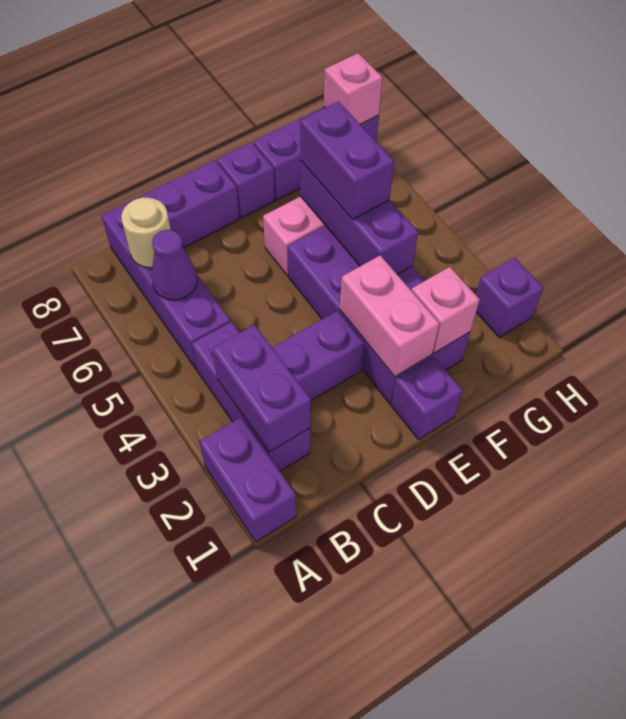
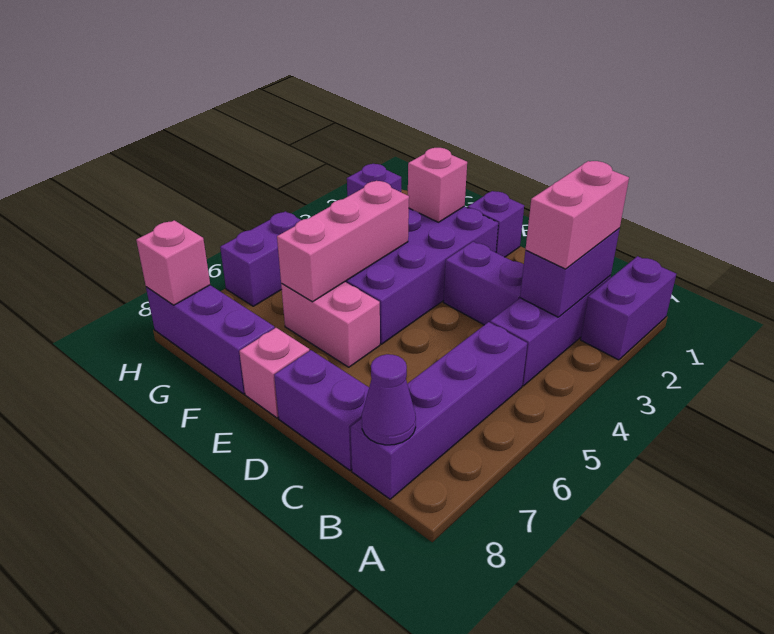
purple 1x1 cone [152,230,197,300] -> purple 1x1 cone moved to [362,354,416,445]
tan 1x1 round brick [121,197,171,268] -> none
pink 1x2 brick [340,255,439,377] -> pink 1x2 brick moved to [525,161,629,269]
purple 1x1 brick [217,142,275,218] -> pink 1x1 brick [239,328,309,418]
purple 1x3 brick [300,160,418,274] -> pink 1x3 brick [277,181,409,302]
purple 1x2 brick [300,102,394,219] -> purple 1x2 brick moved to [220,211,301,306]

